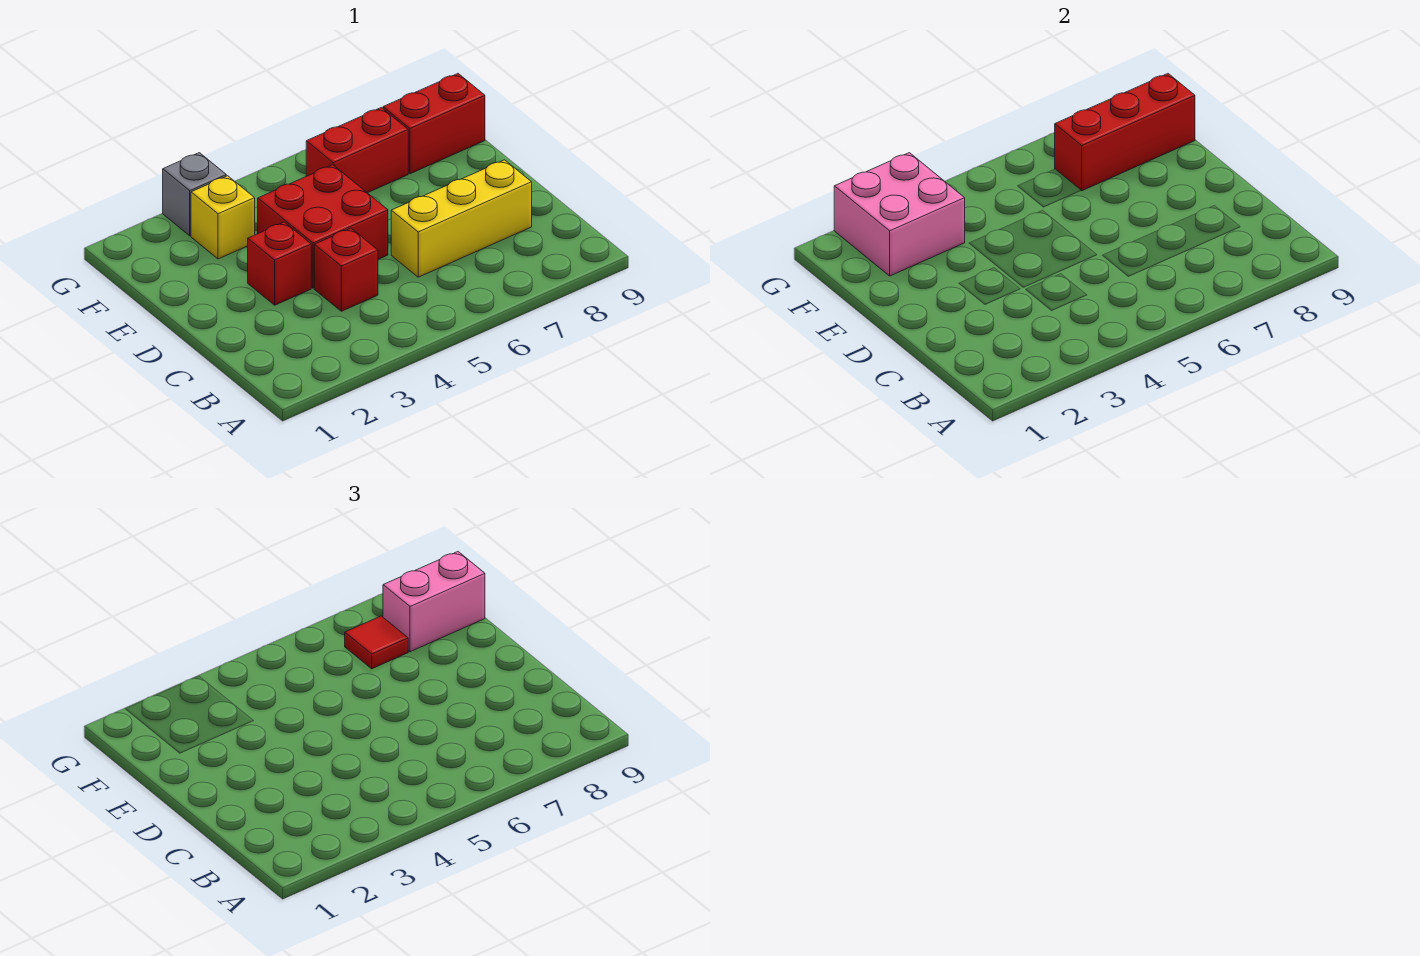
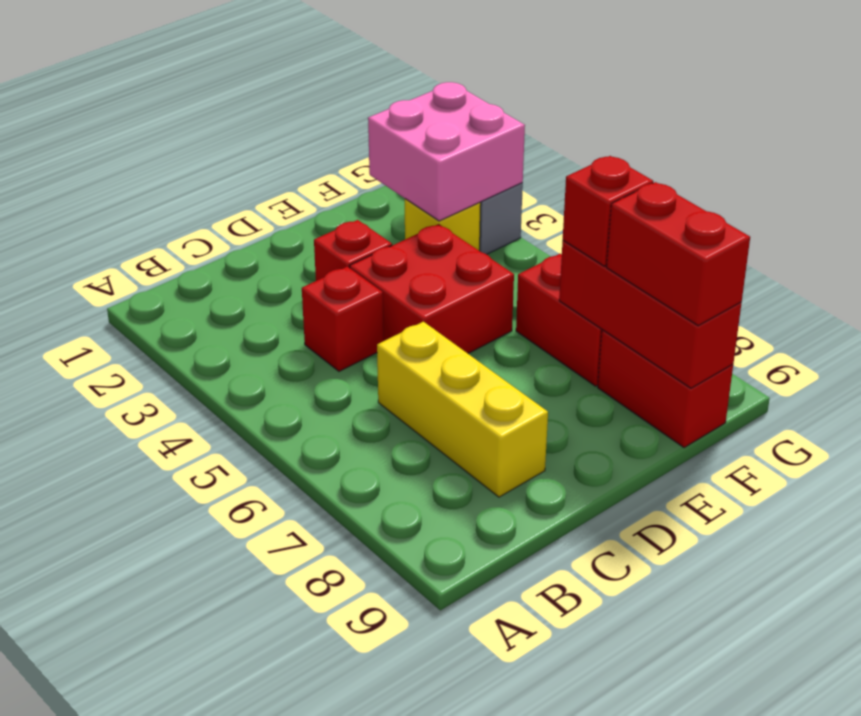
red 1x1 tile [345,616,408,669] -> red 1x1 brick [563,156,653,266]
pink 1x2 brick [383,552,485,652] -> red 1x2 brick [607,182,750,326]

